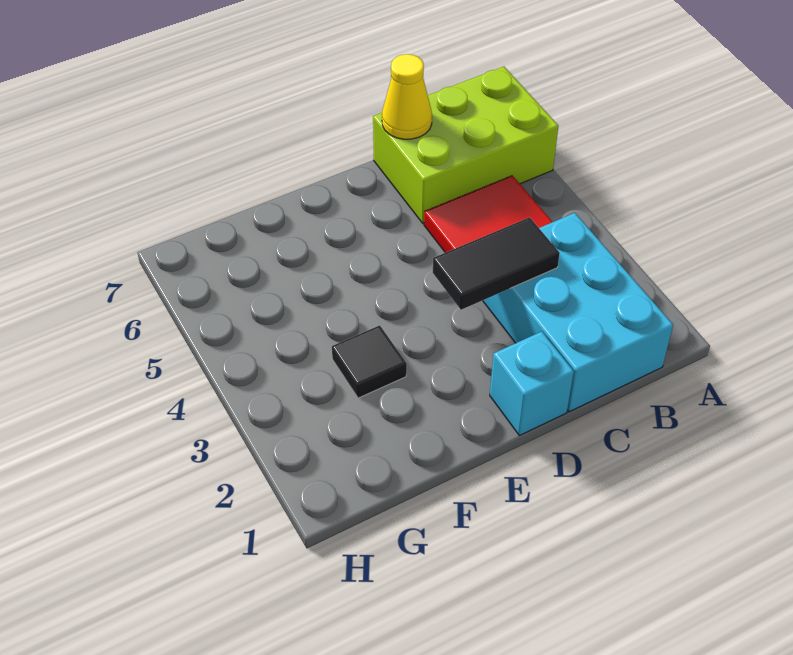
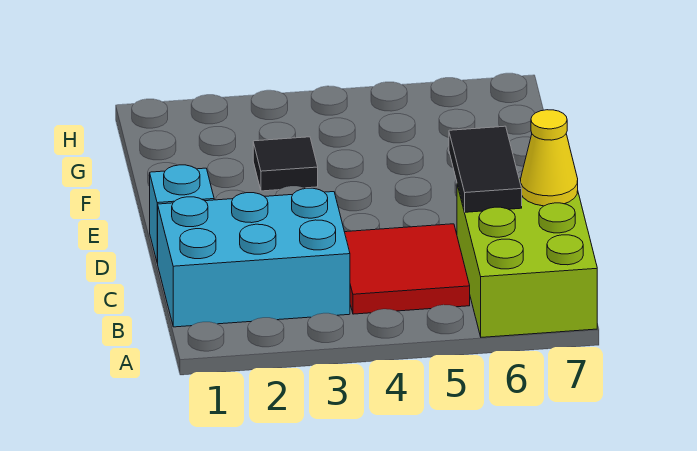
black 1x2 tile [433,217,560,310] -> black 1x2 tile moved to [449,126,522,212]

